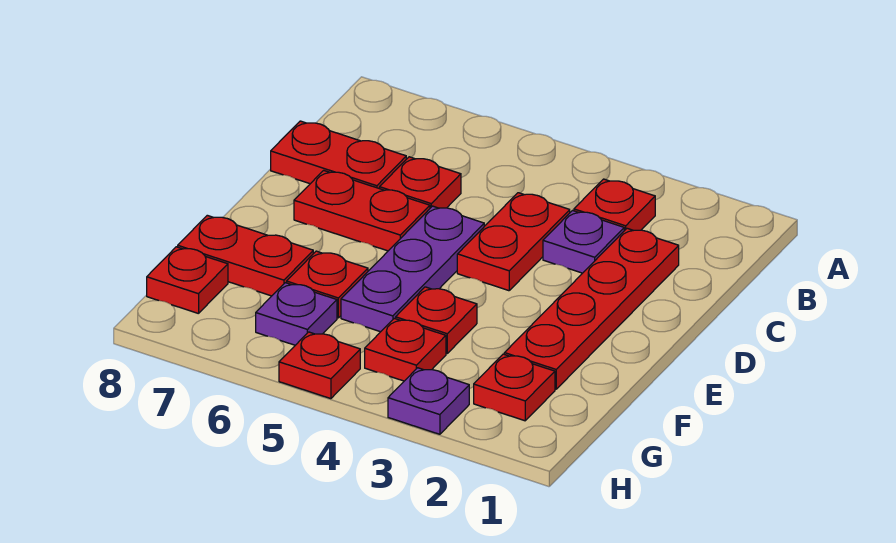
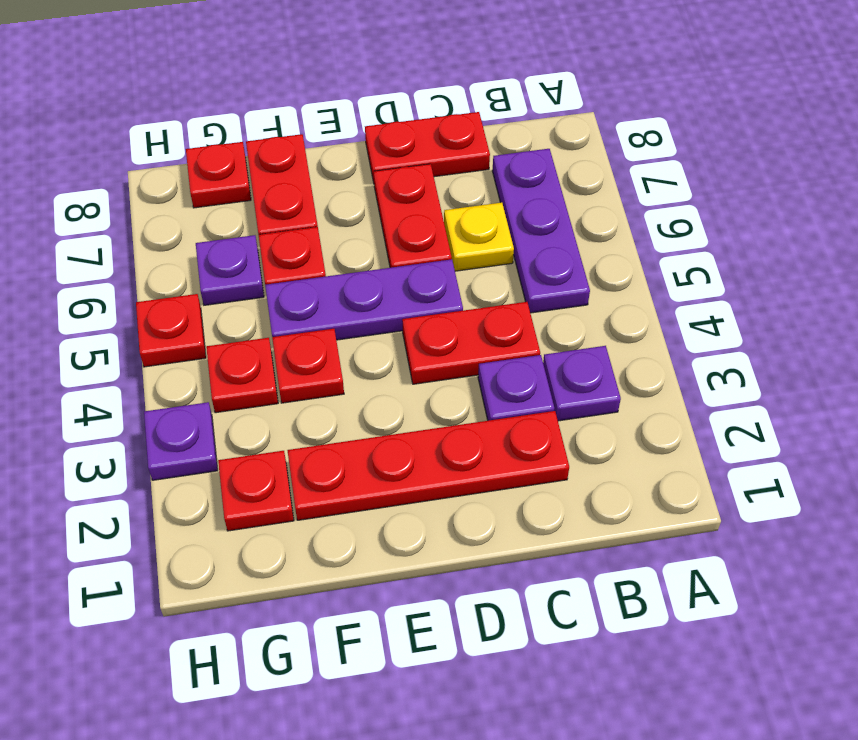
red 1x1 plate [574,179,655,231] -> purple 1x1 plate [543,346,621,421]
none -> purple 1x3 plate [493,149,590,313]
red 1x1 plate [380,157,461,208] -> yellow 1x1 plate [444,203,514,271]
red 1x2 plate [271,121,406,189] -> red 1x2 plate turned to [365,112,490,182]

